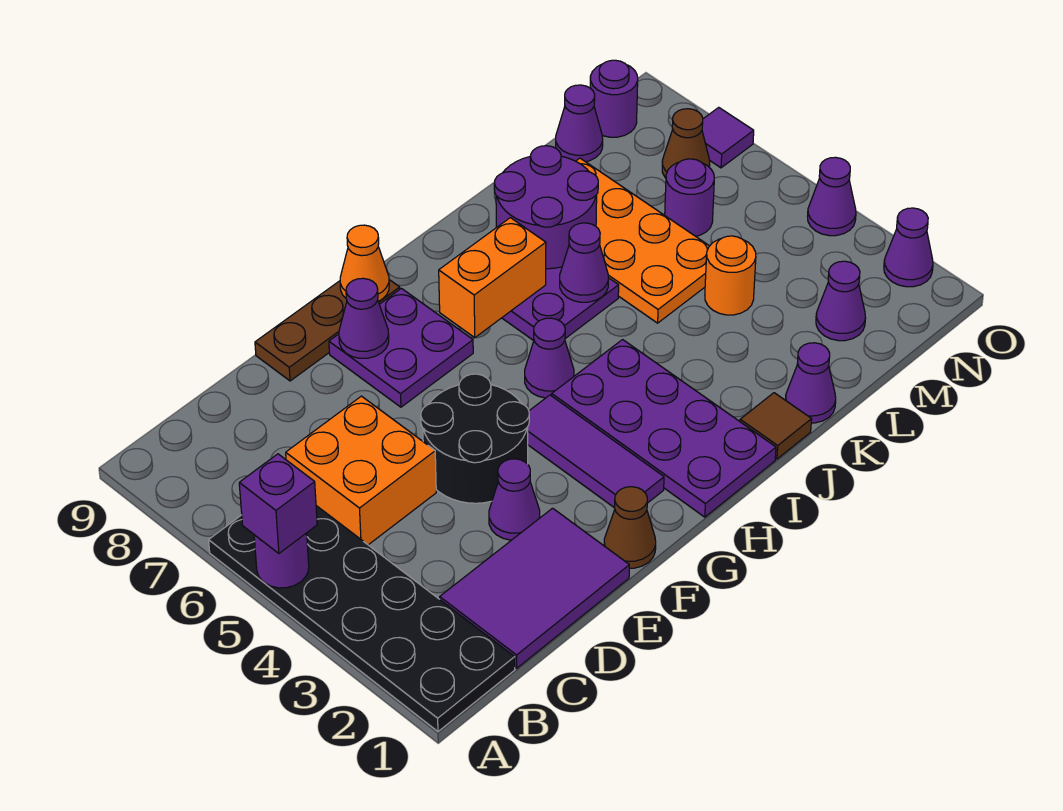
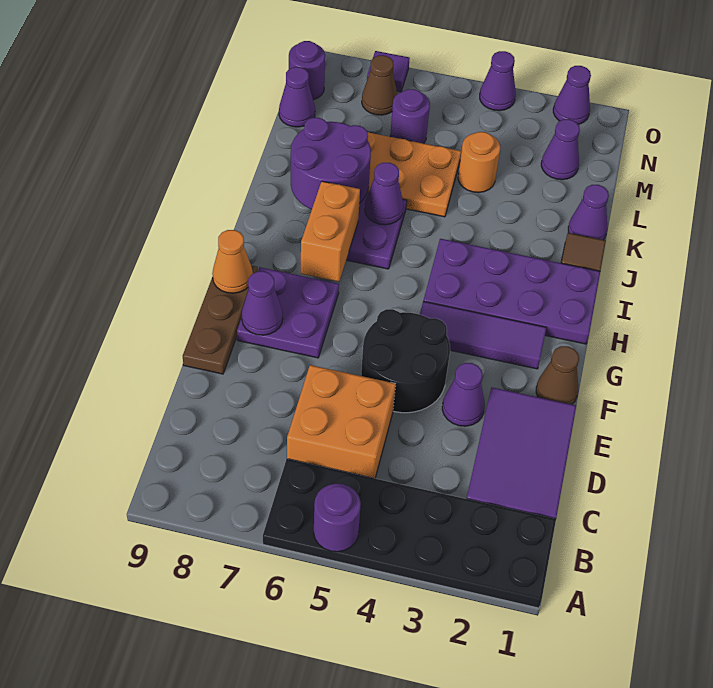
purple 1x1 brick [239,454,317,553] -> none
purple 1x1 cone [525,318,574,398] -> none

